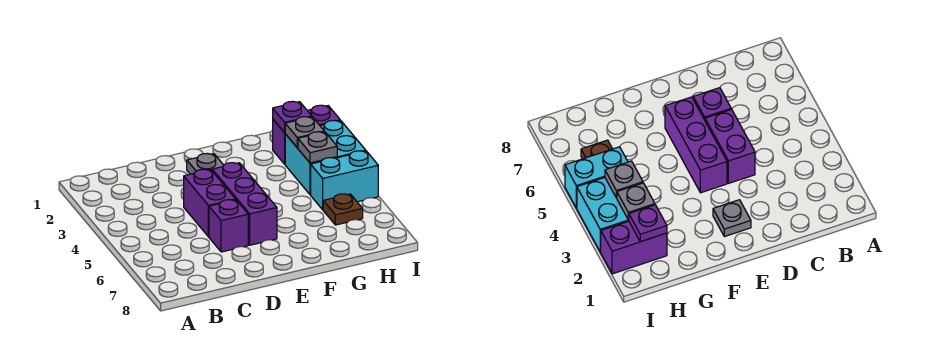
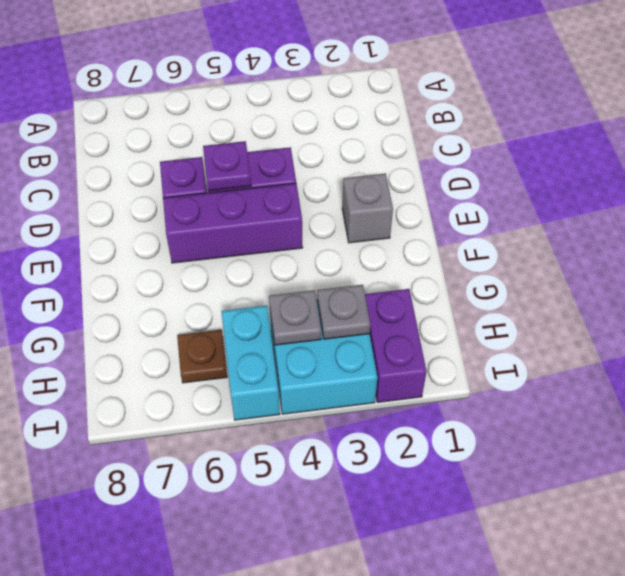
grey 1x1 plate [187,153,224,174] -> grey 1x1 brick [342,173,393,243]
purple 1x1 plate [273,101,312,133] -> purple 1x1 plate moved to [203,141,251,191]

